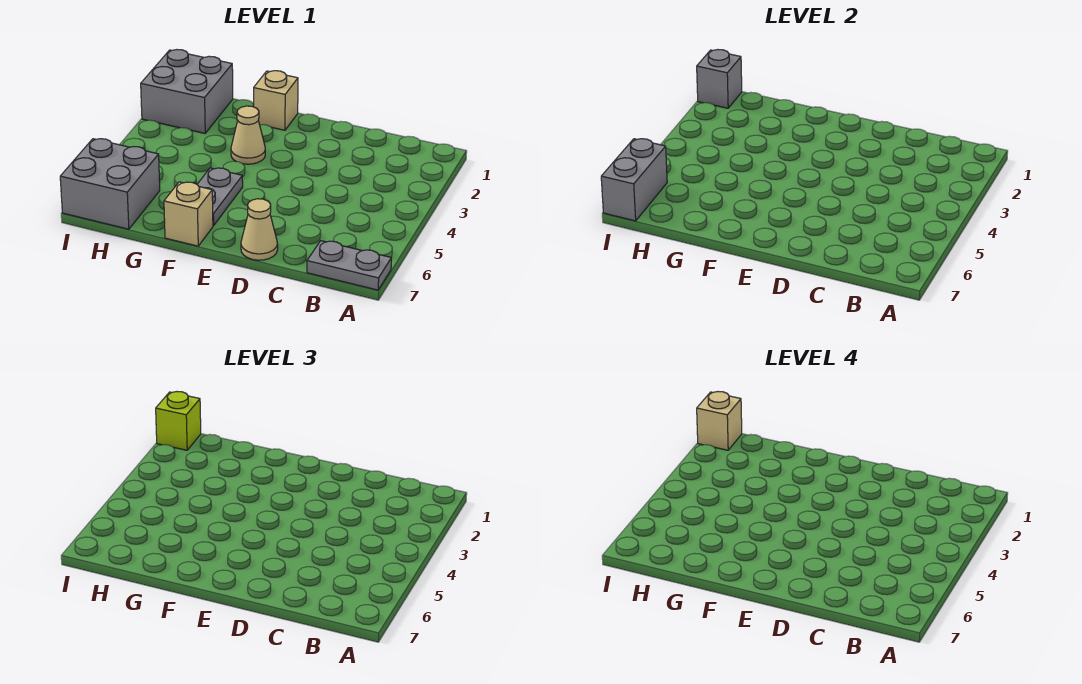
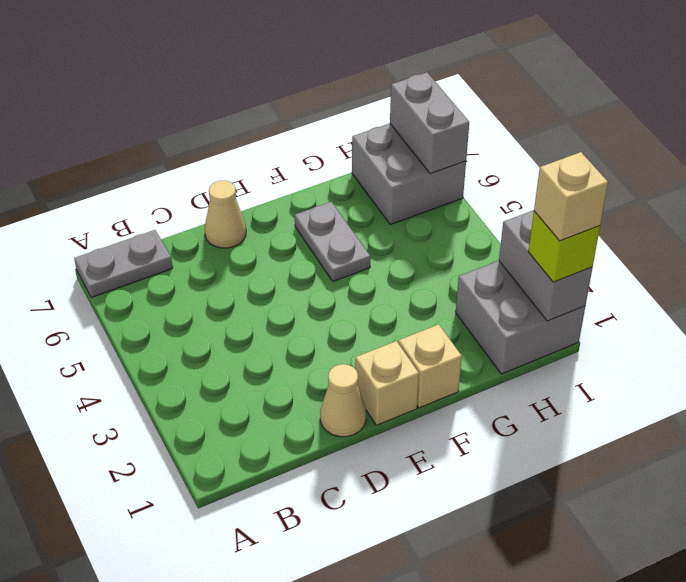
tan 1x1 cone [231,106,265,164] -> tan 1x1 cone moved to [320,364,366,437]
tan 1x1 brick [164,182,213,246] -> tan 1x1 brick moved to [355,341,419,425]
grey 1x1 brick [697,50,742,108] -> grey 1x2 brick [499,210,593,321]

